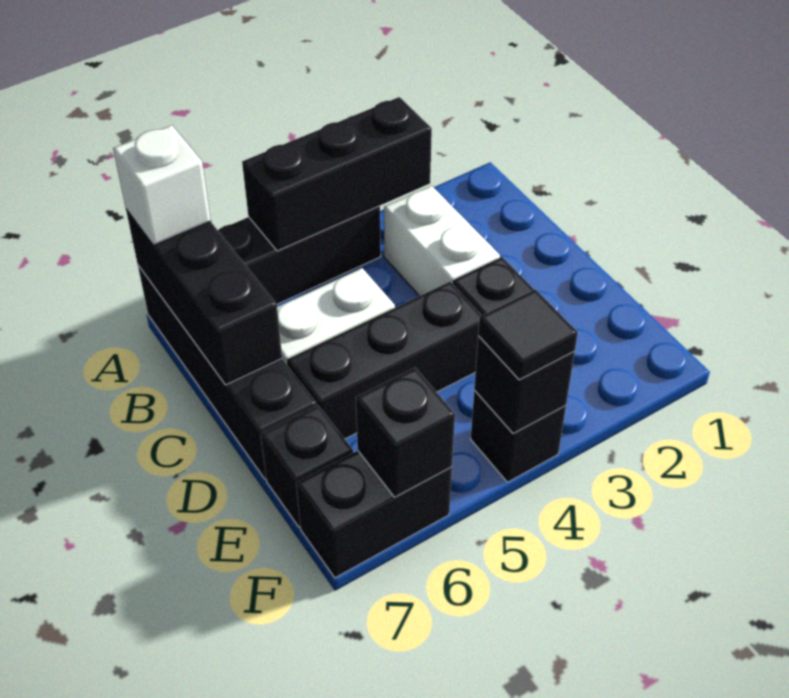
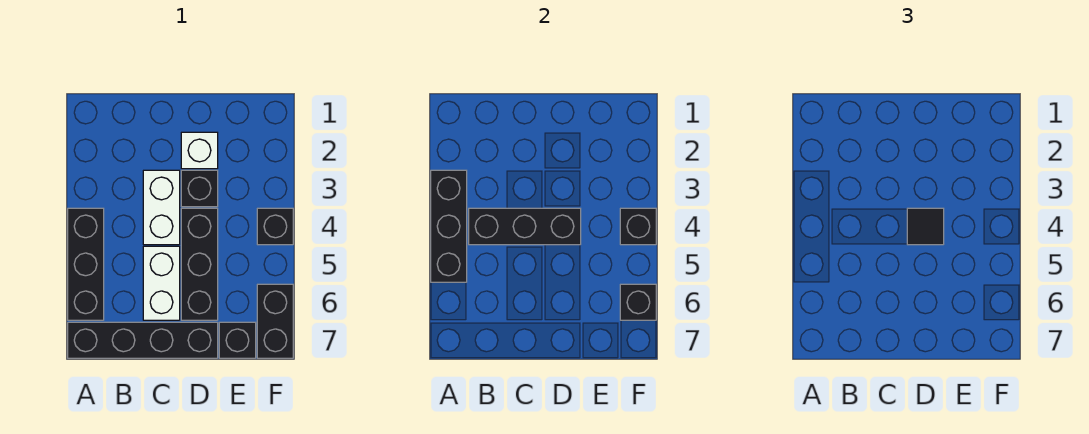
black 1x3 brick [126,210,282,385] -> black 1x3 brick moved to [469,208,581,245]
white 1x1 brick [113,125,211,245] -> white 1x1 brick moved to [181,132,218,169]
white 1x2 brick [384,186,500,296] -> white 1x2 brick turned to [143,170,180,245]
black 1x1 tile [478,289,578,380] -> black 1x1 tile moved to [907,208,944,245]

